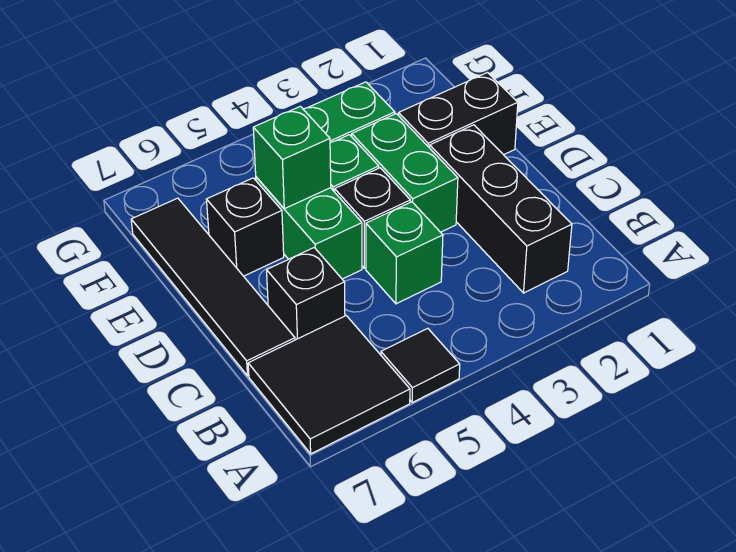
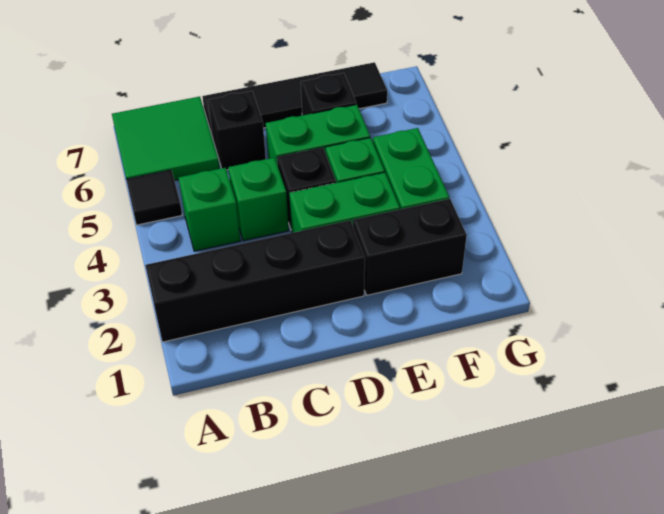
black 2x2 tile [248,316,410,454] -> green 2x2 tile [112,97,220,181]
black 1x3 brick [430,125,572,293] -> black 1x4 brick [145,220,365,342]
black 1x2 brick [399,73,518,155] -> black 1x2 brick turned to [353,199,467,295]
green 1x1 brick [253,106,331,209] -> green 1x1 brick moved to [179,168,241,251]

